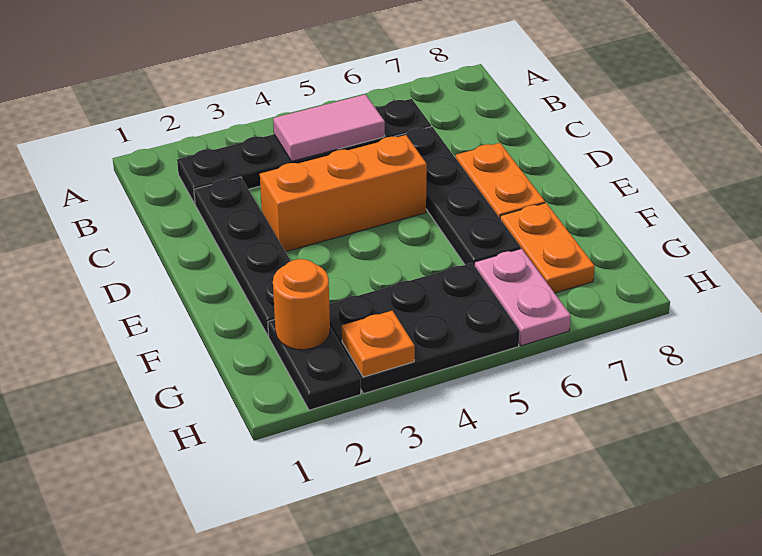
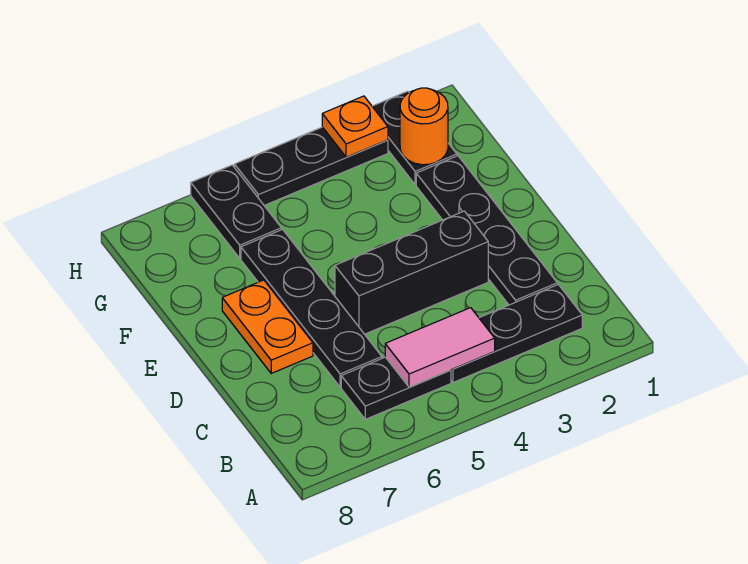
orange 1x3 brick [260,135,427,252] -> black 1x3 brick [335,211,488,334]
orange 1x2 plate [500,203,595,293] -> none
black 2x3 plate [329,263,519,394] -> black 1x3 plate [235,127,388,205]
pink 1x2 plate [474,249,571,346] -> black 1x2 plate [191,165,281,258]

